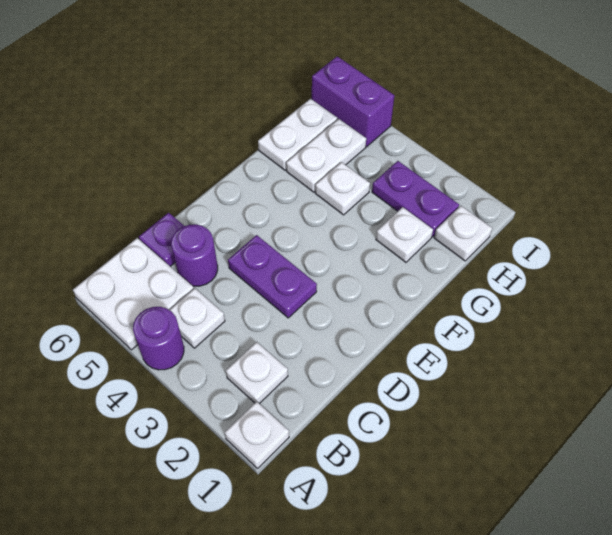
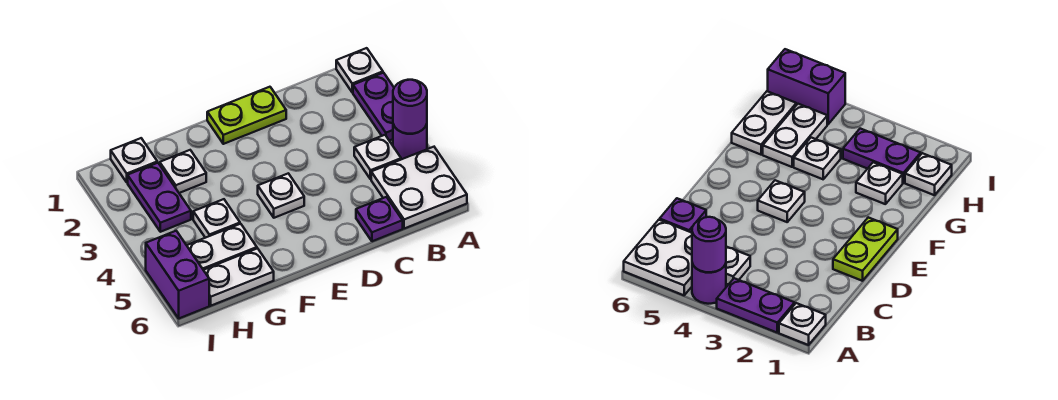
white 1x1 plate [226,342,288,404] -> white 1x1 plate moved to [258,173,304,218]
purple 1x1 round brick [171,224,218,286] -> purple 1x1 round brick moved to [393,80,427,134]
none -> lime 1x2 plate [207,87,286,144]
purple 1x2 plate [228,235,317,318] -> purple 1x2 plate moved to [353,73,394,141]

